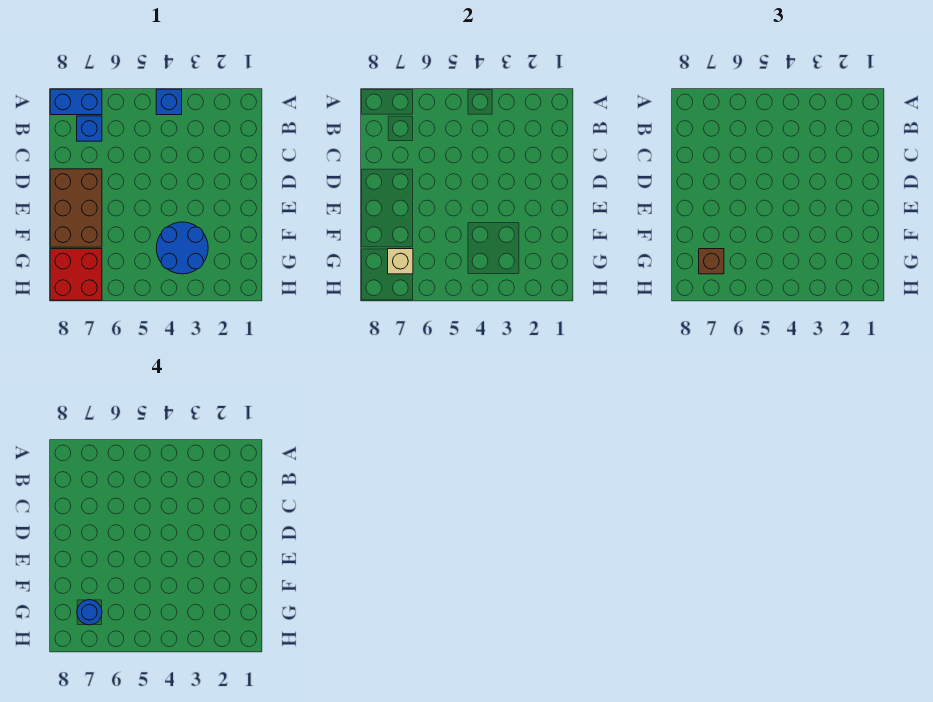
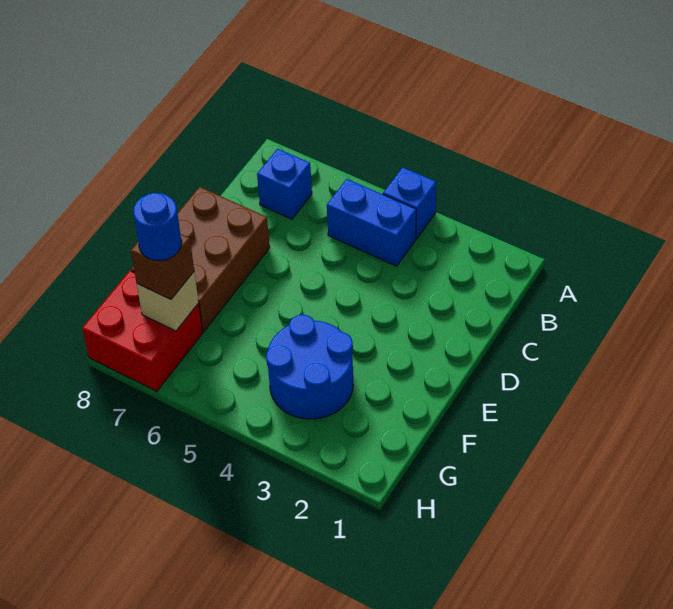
blue 1x2 brick [50,89,102,115] -> blue 1x2 brick moved to [327,179,416,266]

